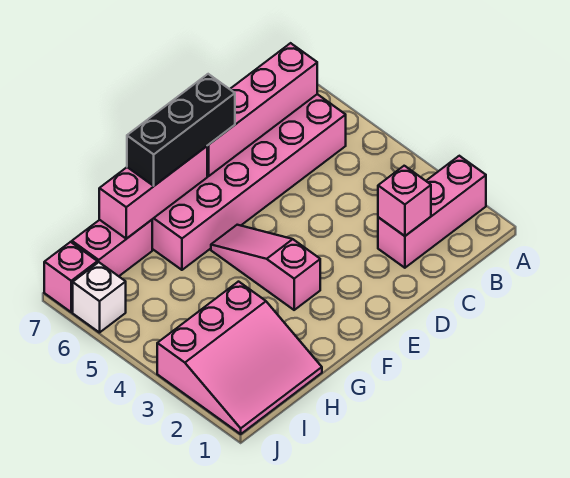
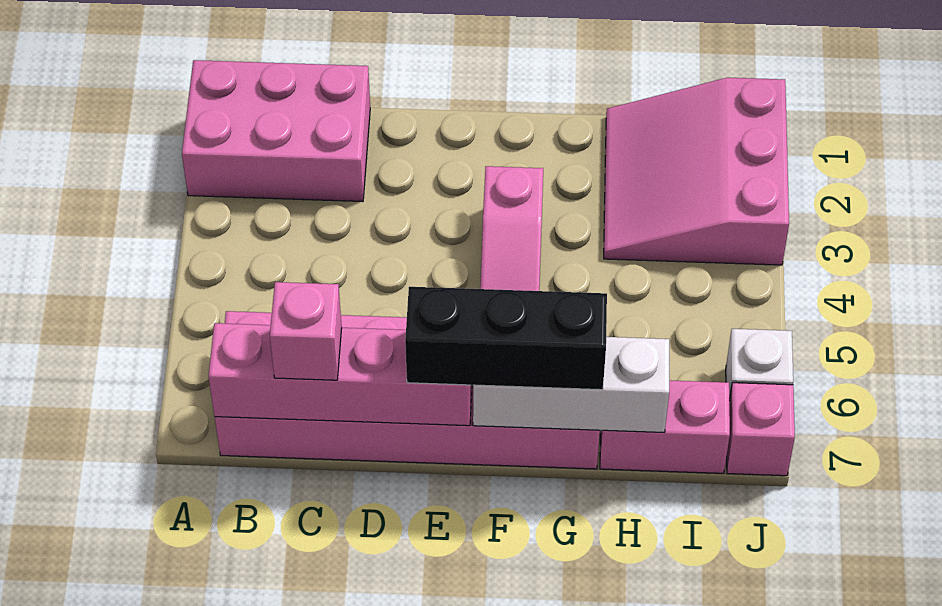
pink 1x3 brick [378,156,486,268] -> pink 2x3 brick [182,60,370,201]
pink 1x1 brick [378,166,431,236] -> pink 1x1 brick moved to [270,282,342,380]
pink 1x3 brick [99,146,207,239] -> white 1x3 brick [473,337,669,432]
pink 3x3 slope [157,282,322,434] -> pink 3x3 slope turned to [604,78,789,265]

